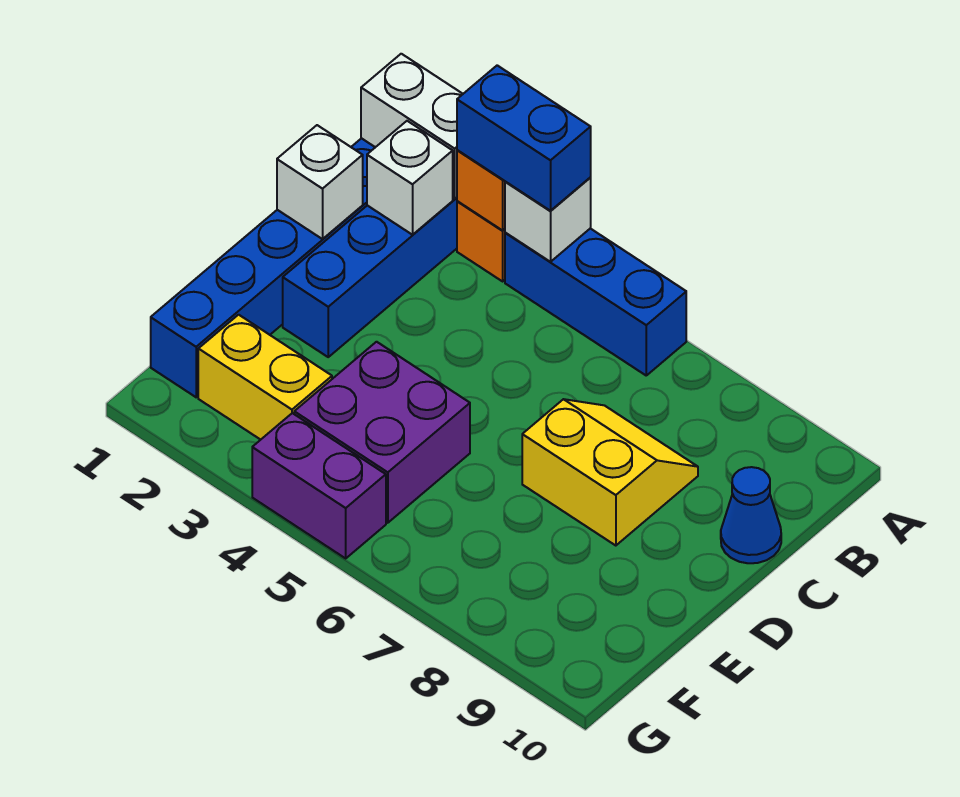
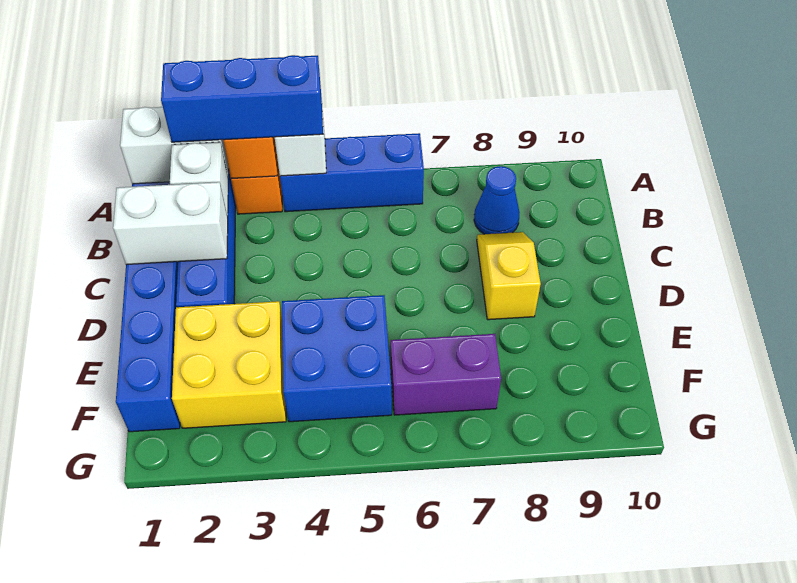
blue 1x2 brick [457,65,591,211] -> blue 1x3 brick [161,55,323,142]
white 1x1 brick [277,125,363,239] -> white 1x2 brick [113,182,228,265]
yellow 2x2 slope [522,399,698,546] -> yellow 1x2 slope [477,232,541,320]
blue 1x1 cone [721,467,781,563] -> blue 1x1 cone moved to [474,166,520,234]
purple 2x2 brick [294,342,470,523] -> blue 2x2 brick [282,295,392,422]
yellow 1x2 brick [198,315,332,440] -> yellow 2x2 brick [172,301,286,428]
purple 1x2 brick [252,413,386,558] -> purple 1x2 brick moved to [391,334,501,415]

